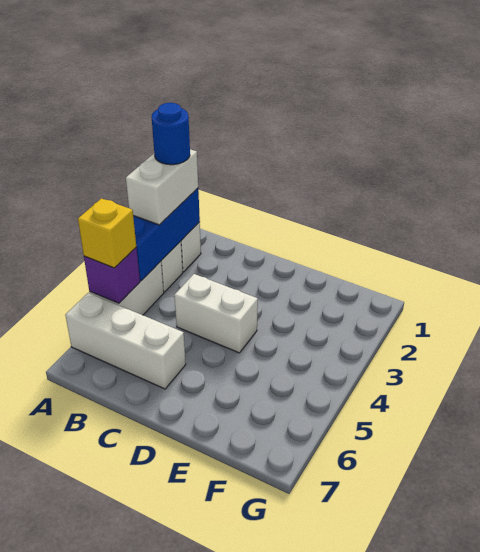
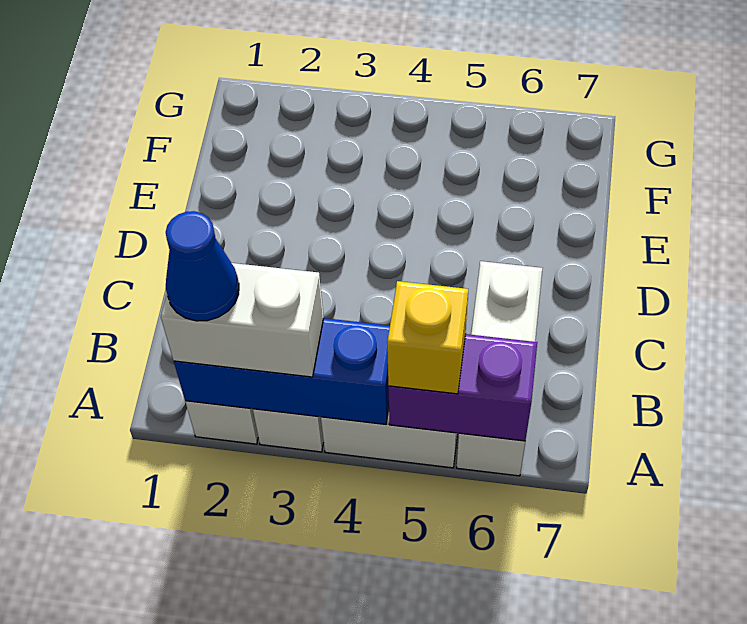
blue 1x1 round brick [152,103,190,165] -> blue 1x1 cone [166,211,239,321]
purple 1x1 brick [84,248,140,303] -> purple 1x2 brick [388,334,537,441]
white 1x2 brick [174,274,258,353] -> none

